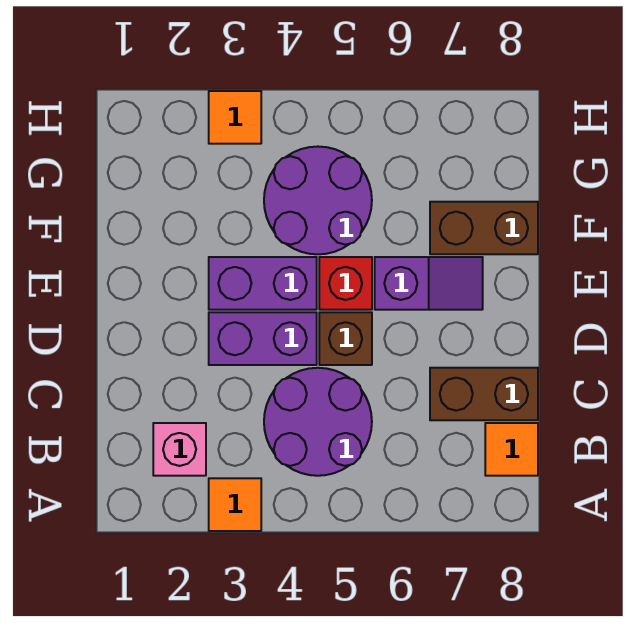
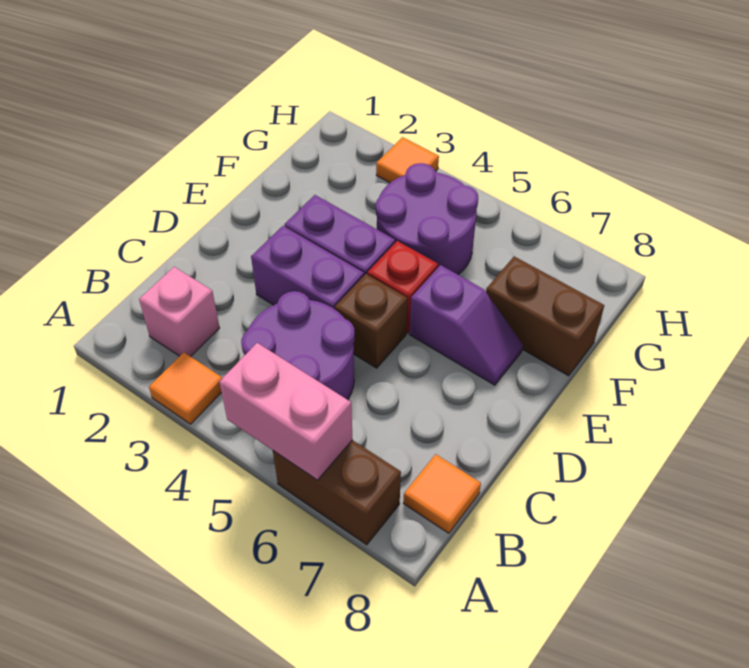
none -> pink 1x2 brick [219,343,353,480]
brown 1x2 brick [430,368,538,420] -> brown 1x2 brick moved to [273,440,401,545]

